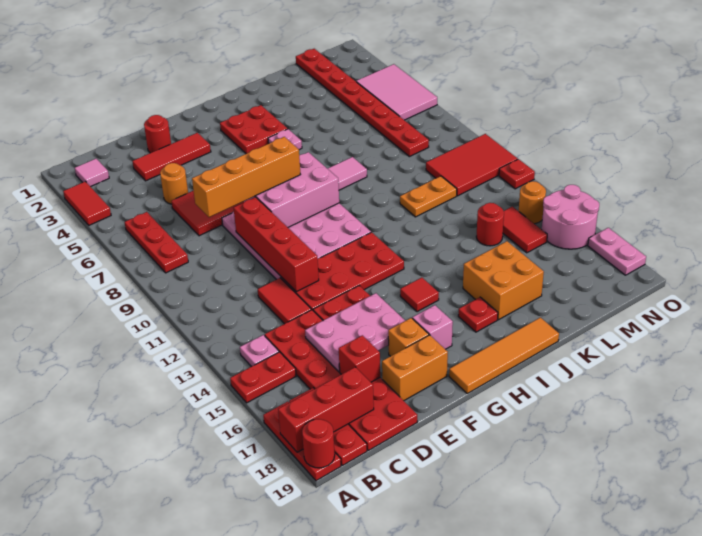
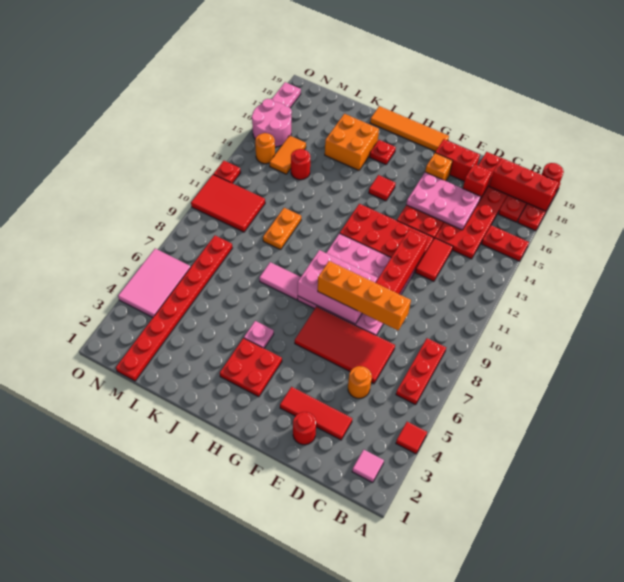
red 1x2 tile [63,181,111,225] -> red 1x1 tile [396,422,427,454]
pink 1x1 plate [240,335,279,367] -> none
orange 1x2 brick [382,335,448,401] -> red 1x2 brick [435,139,480,181]
pink 1x1 brick [412,305,453,349] -> none
orange 1x2 plate [400,176,457,217] -> orange 1x2 plate turned to [263,208,301,250]
red 1x2 tile [503,206,547,253] -> orange 1x2 tile [270,136,306,174]

